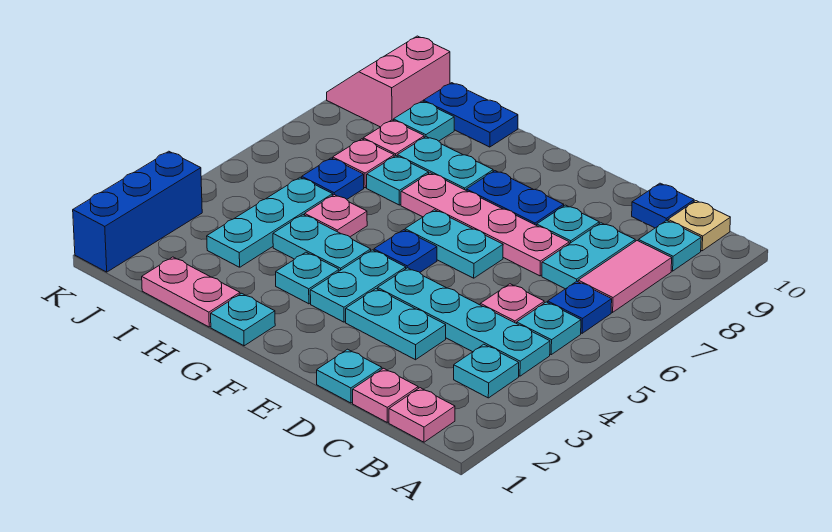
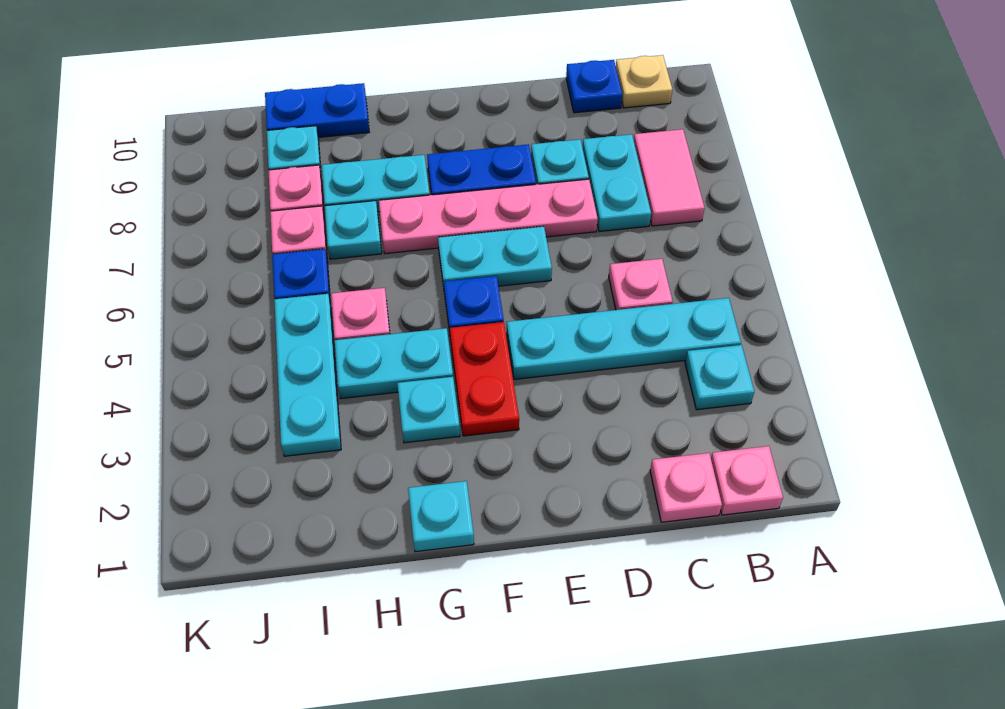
cyan 1x1 plate [517,302,581,355] -> none
blue 1x1 plate [548,281,612,333] -> none
cyan 1x1 plate [638,220,701,271] -> none
cyan 1x1 plate [317,349,382,403] -> none
cyan 1x2 plate [346,289,446,360] -> none
cyan 1x2 plate [310,250,406,322] -> red 1x2 plate [450,322,519,436]
pink 1x2 plate [142,257,240,327] -> none
pink 2x2 slope [327,36,450,127] -> none
blue 1x3 brick [73,151,202,272] -> none

